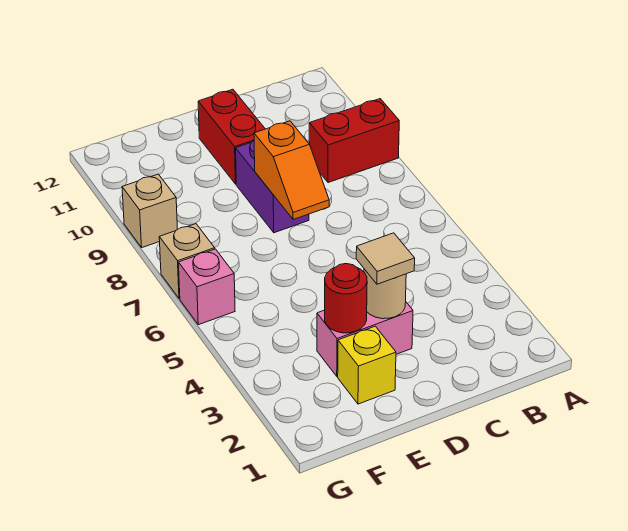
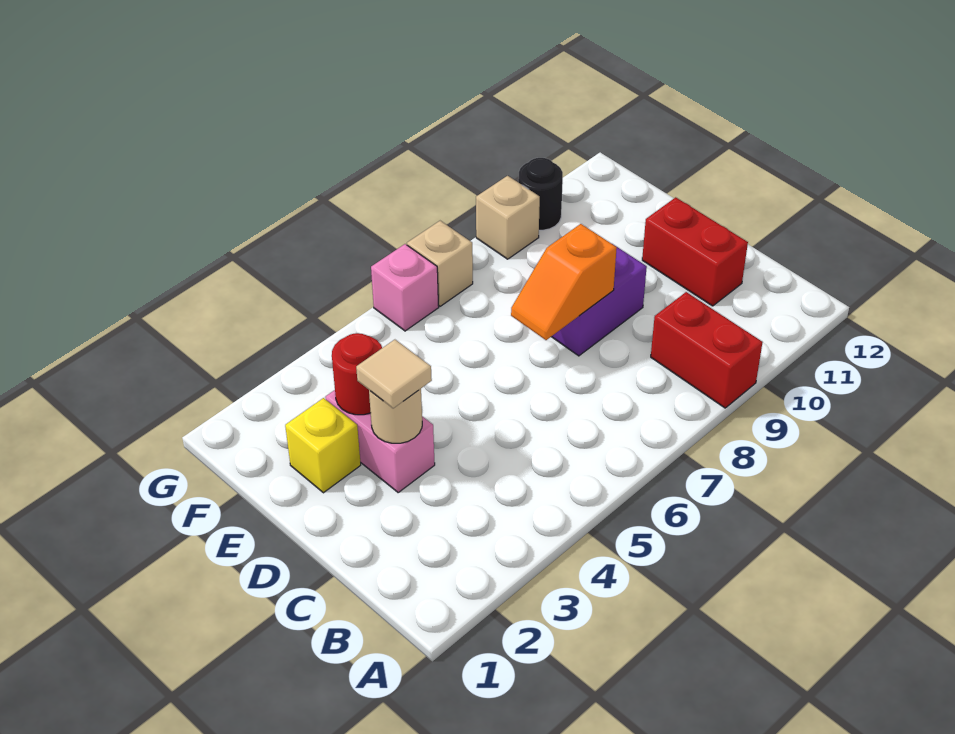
red 1x2 brick [198,89,265,184] -> red 1x2 brick turned to [642,197,748,306]
none -> black 1x1 round brick [518,158,563,230]

